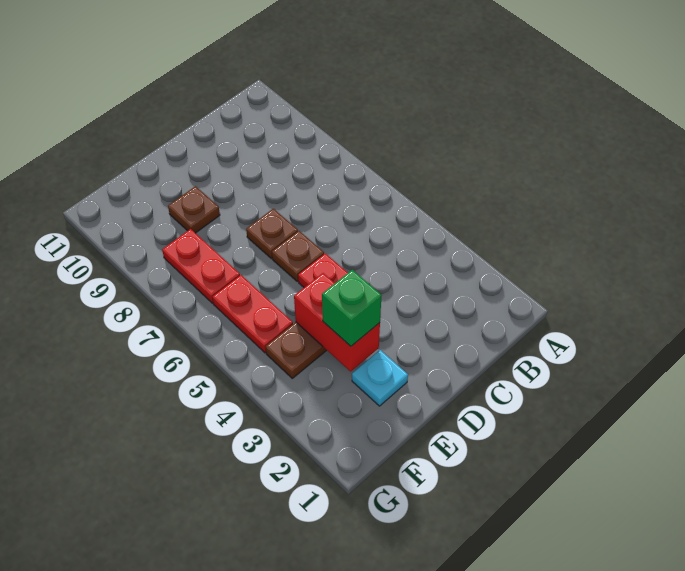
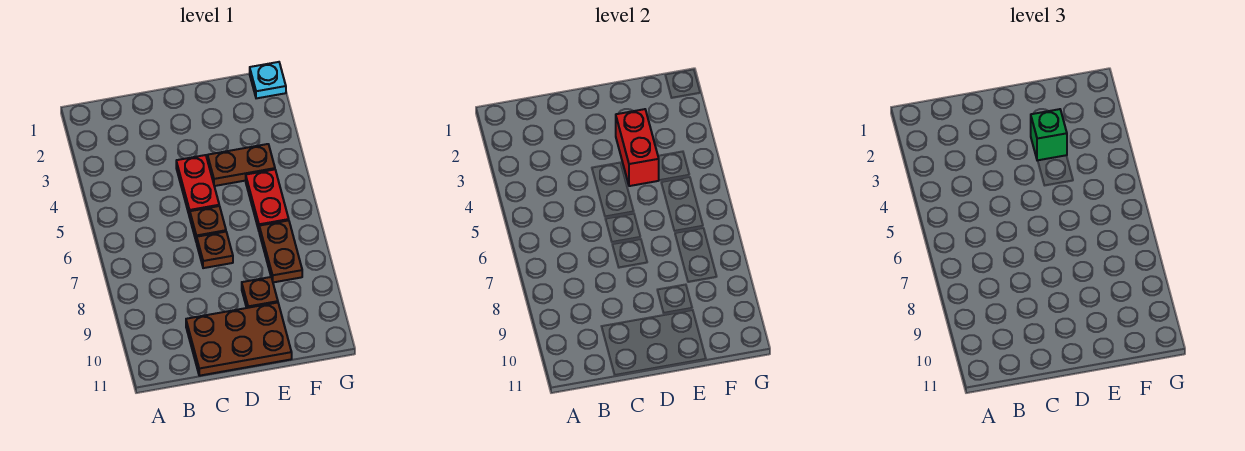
none -> brown 2x3 plate [186,303,292,376]
cyan 1x1 plate [352,350,408,406] -> cyan 1x1 plate moved to [250,62,286,98]
red 1x2 plate [162,229,240,303] -> brown 1x2 plate [259,220,302,282]

